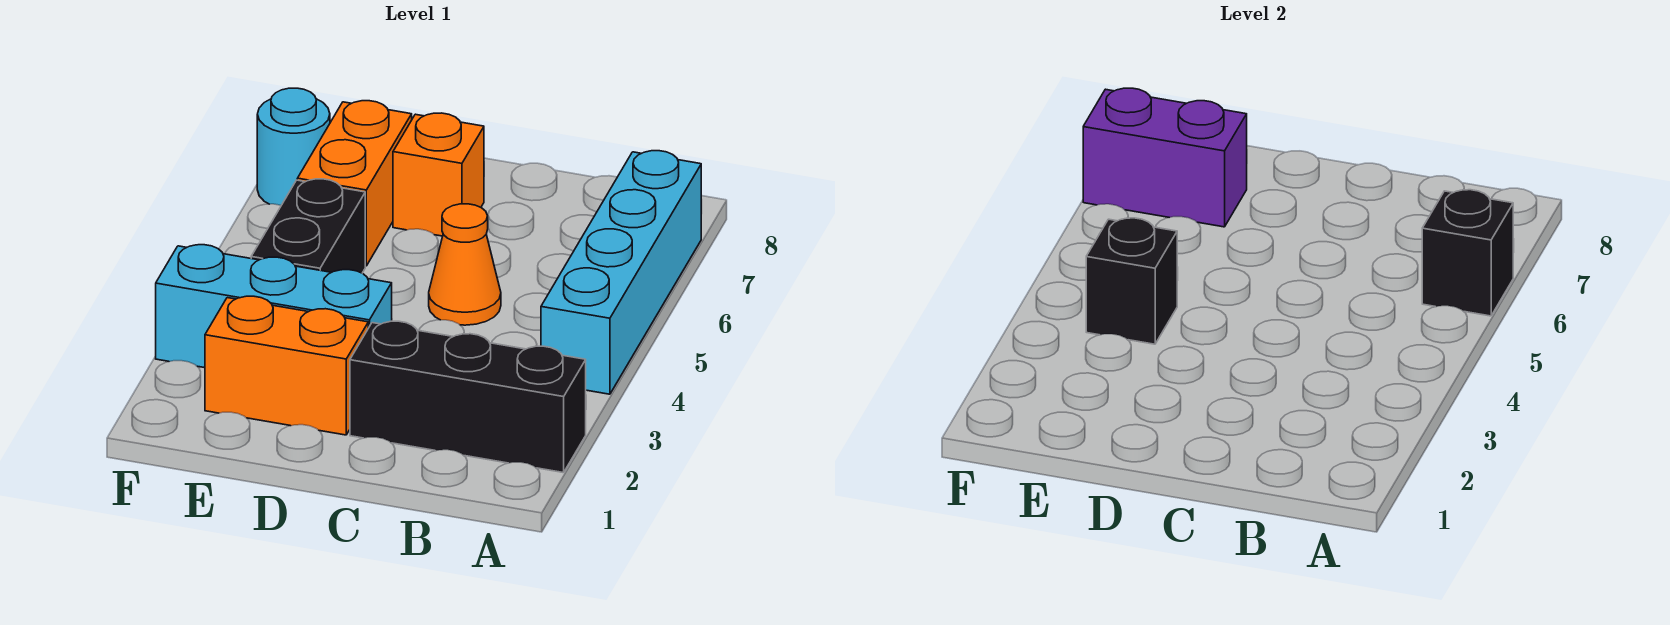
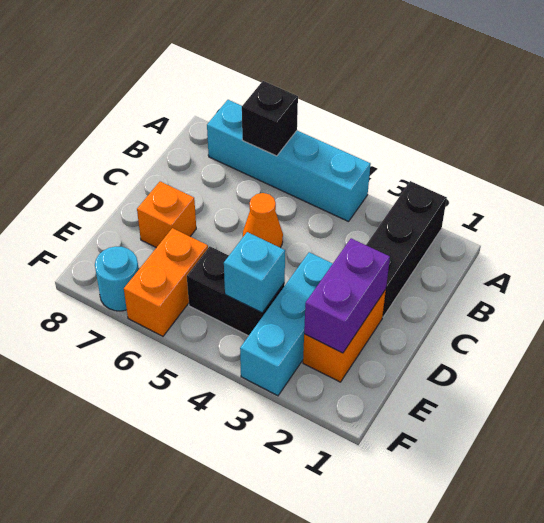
black 1x1 brick [1086,218,1177,344] -> cyan 1x1 brick [224,232,285,313]
orange 1x2 brick [297,101,412,266] -> orange 1x2 brick turned to [124,228,208,336]
purple 1x2 brick [1083,88,1247,227] -> purple 1x2 brick moved to [304,238,390,353]

